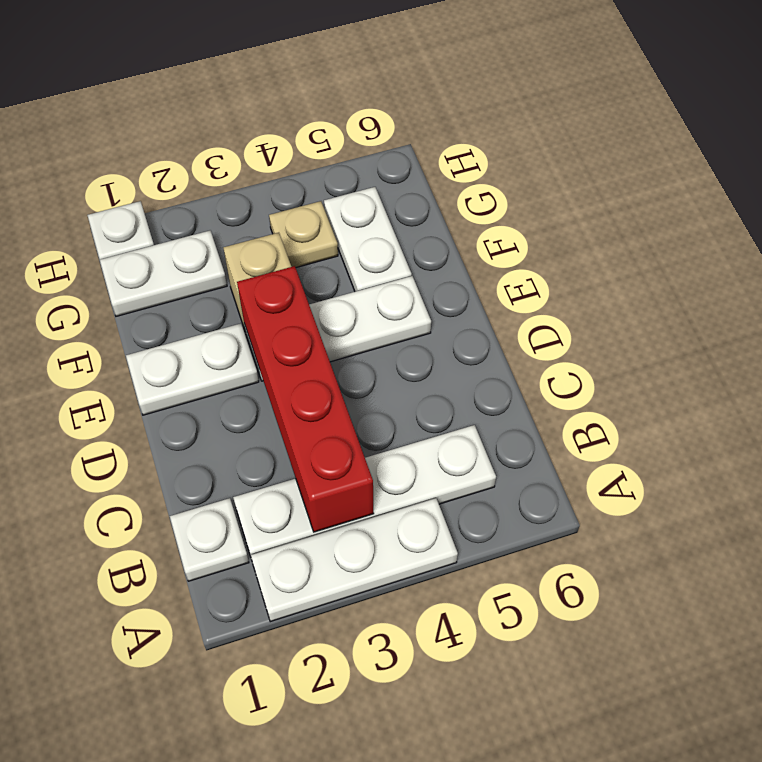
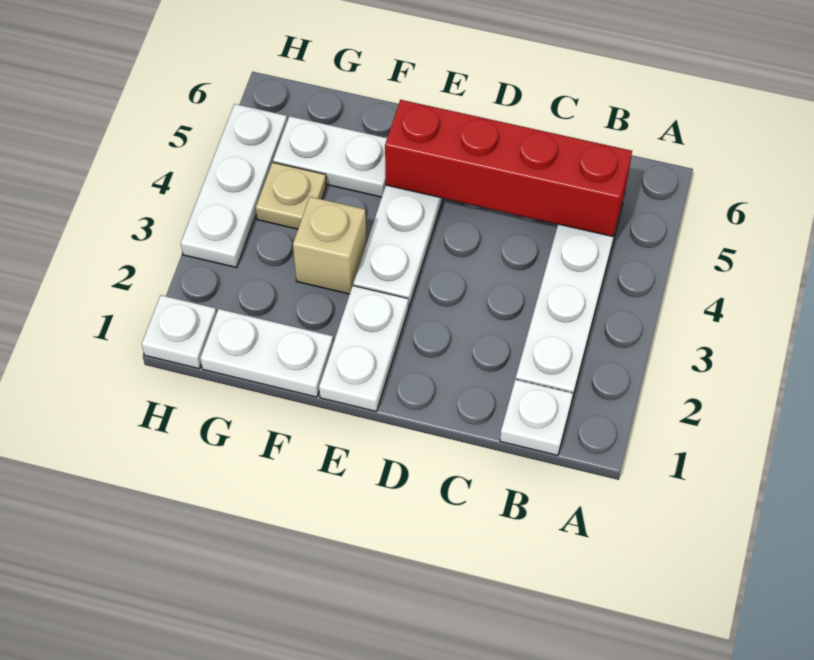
white 1x3 plate [251,498,458,622] -> white 1x3 plate moved to [181,104,287,267]
red 1x4 brick [237,266,374,532] -> red 1x4 brick moved to [385,100,632,236]
white 1x2 plate [100,231,227,316] -> white 1x2 plate turned to [200,309,333,397]

